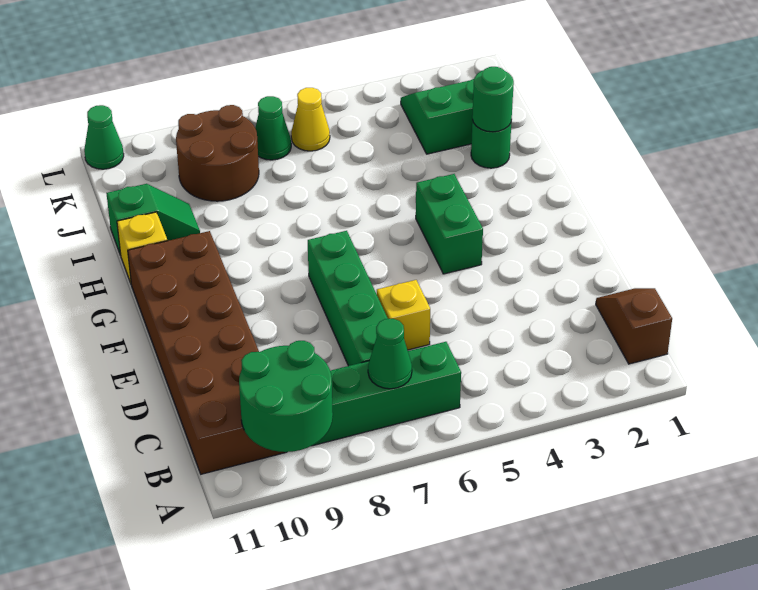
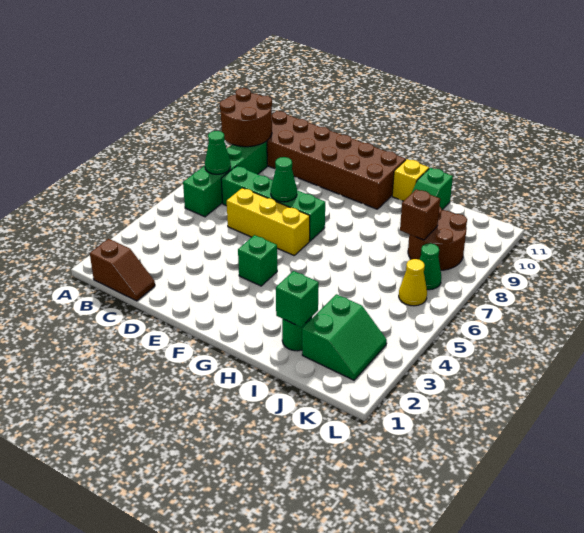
green 2x2 round brick [239,341,333,452] -> brown 2x2 round brick [220,88,272,147]
yellow 1x1 brick [377,280,430,350] -> yellow 1x3 brick [227,188,310,255]
green 1x2 brick [416,174,483,274] -> green 1x1 brick [238,235,277,286]
green 1x1 round brick [472,67,514,132] -> green 1x1 brick [276,271,319,327]
none -> brown 1x1 brick [400,189,440,240]
green 1x1 cone [84,105,124,169] -> green 1x1 cone moved to [271,157,297,202]

